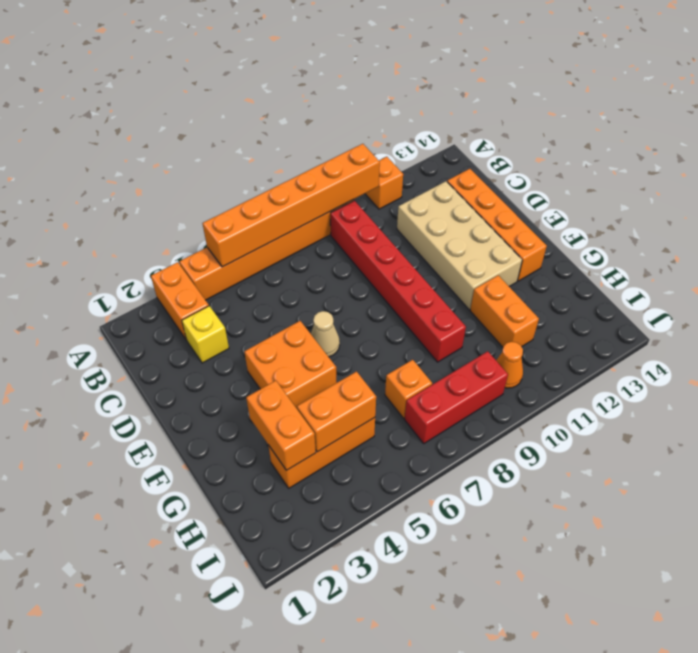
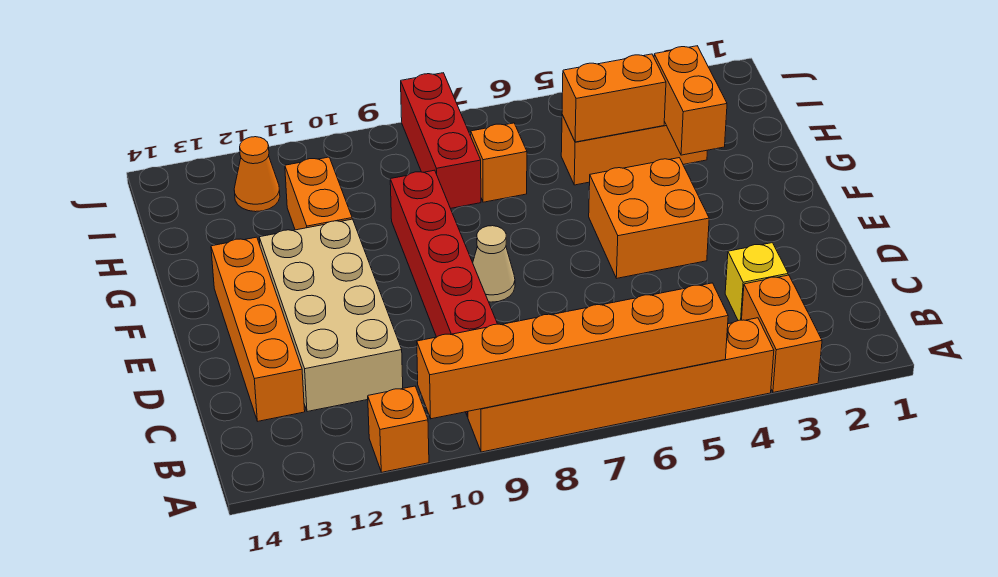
tan 1x1 cone [311,311,340,357] -> tan 1x1 cone moved to [473,226,515,302]
red 1x3 brick [405,351,508,443] -> red 1x3 brick turned to [401,73,481,208]
orange 1x1 cone [496,342,523,388] -> orange 1x1 cone moved to [234,137,280,212]

